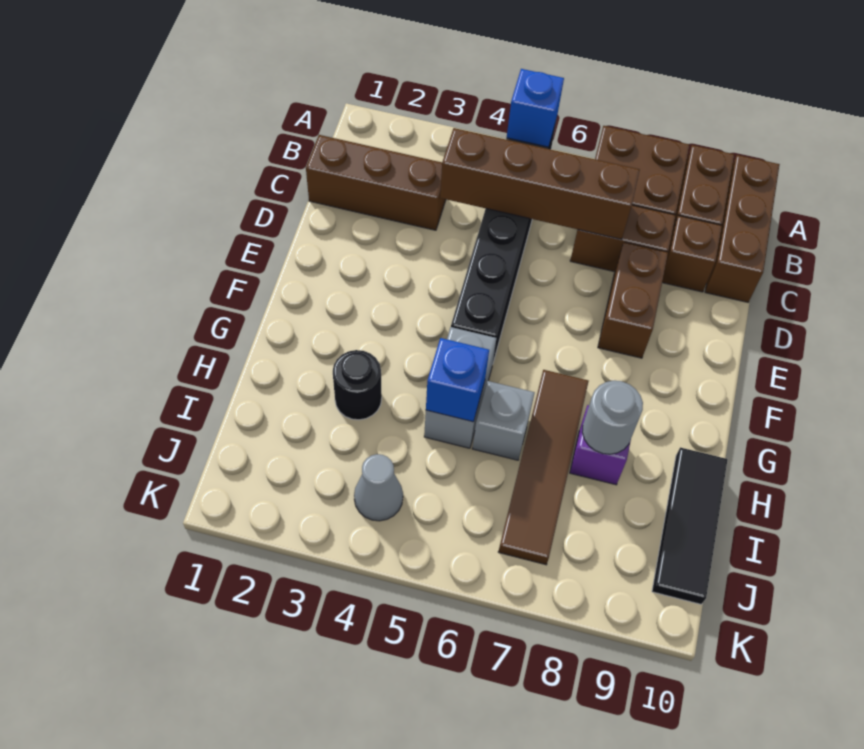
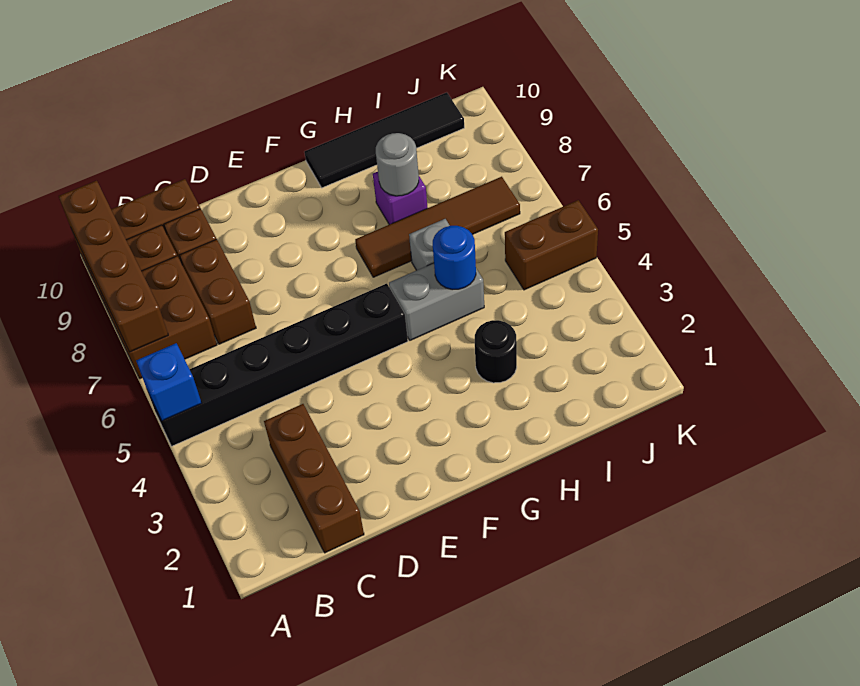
brown 1x4 brick [440,128,640,239] -> brown 1x4 brick moved to [59,181,168,352]
brown 1x2 brick [598,242,668,358] -> brown 1x2 brick moved to [505,200,598,290]
blue 1x1 brick [426,338,489,422] -> blue 1x1 round brick [433,226,476,290]
black 1x3 tile [652,447,728,604] -> black 1x4 tile [304,92,464,188]
grey 1x1 cone [354,454,403,521] -> none

